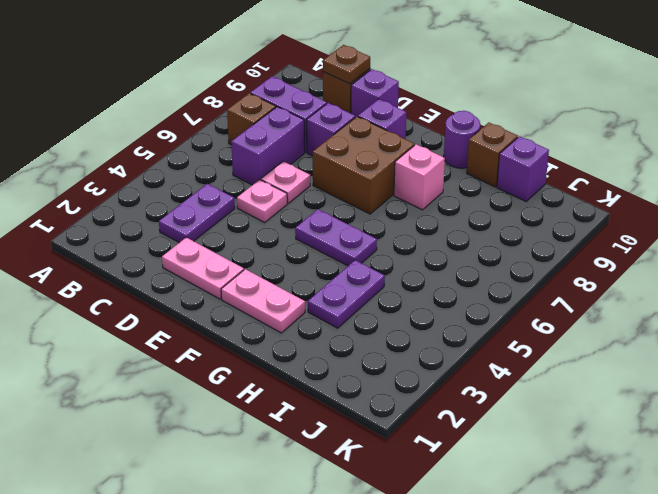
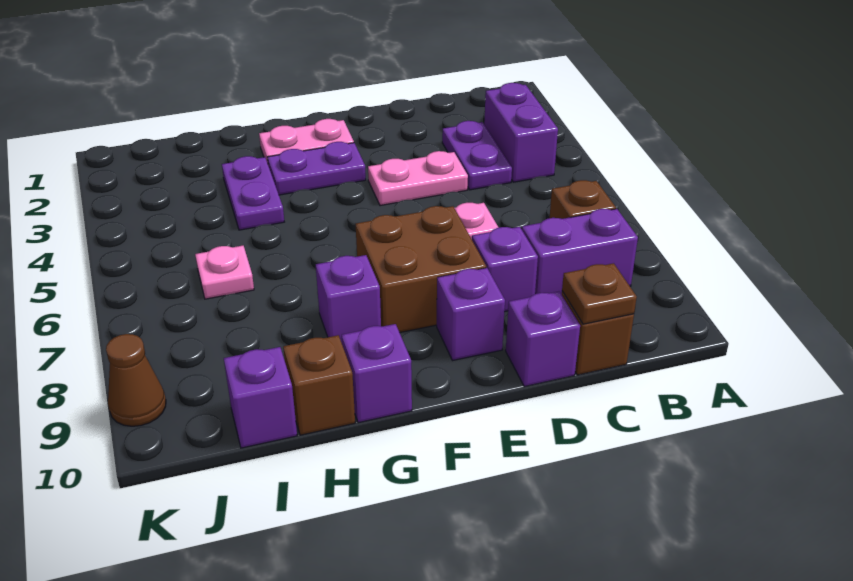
purple 1x2 brick [231,107,305,185] -> purple 1x2 brick moved to [484,83,558,182]
pink 1x2 plate [162,237,244,299] -> pink 1x2 plate moved to [368,151,468,206]
pink 1x1 plate [237,180,287,222] -> pink 1x1 plate moved to [195,246,254,299]
purple 1x2 plate [295,209,377,266] -> purple 1x2 plate moved to [268,142,366,195]
pink 1x1 brick [394,144,445,210] -> purple 1x1 brick [316,255,381,343]
purple 1x1 round brick [444,111,480,168] -> purple 1x1 brick [342,324,412,423]
none -> brown 1x1 cone [106,334,166,426]

